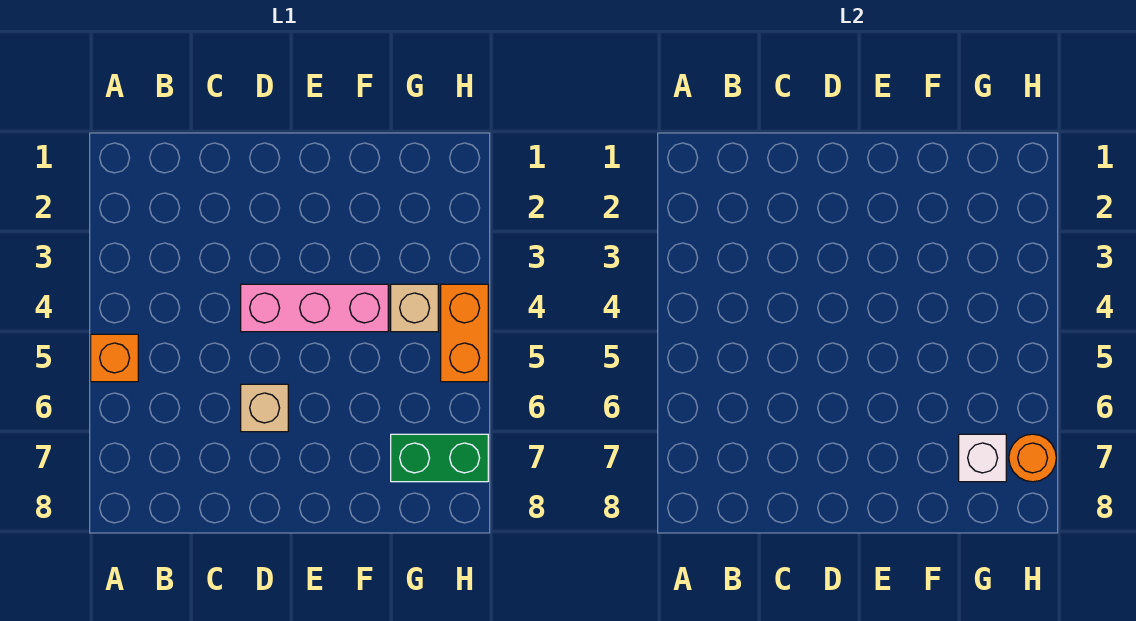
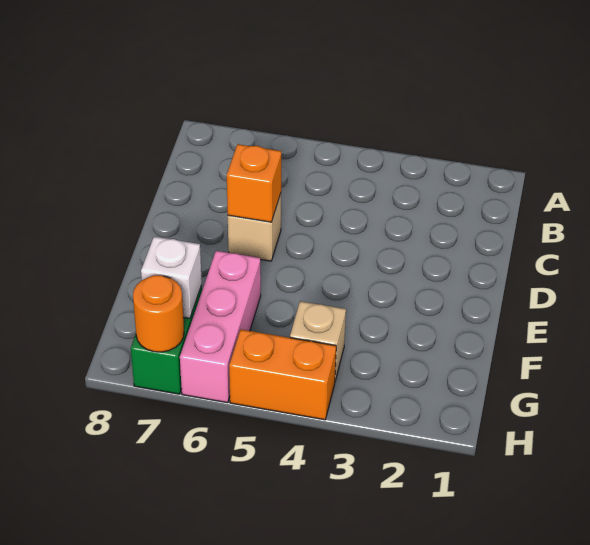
orange 1x1 brick [91,334,138,382] -> orange 1x1 brick moved to [227,144,281,222]
pink 1x3 brick [241,284,388,332] -> pink 1x3 brick moved to [180,251,261,403]

